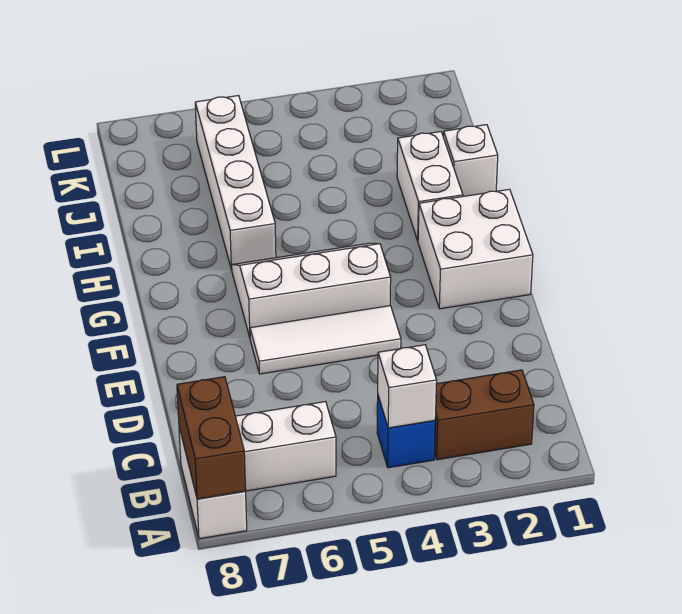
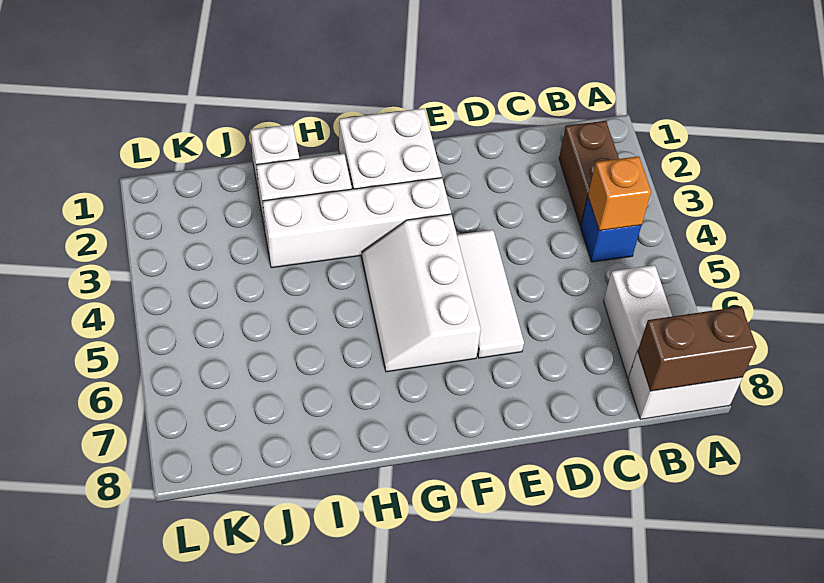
white 1x1 brick [378,345,437,428] -> orange 1x1 brick [588,156,651,231]
white 1x4 brick [195,96,276,270] -> white 1x4 brick moved to [263,178,451,268]

